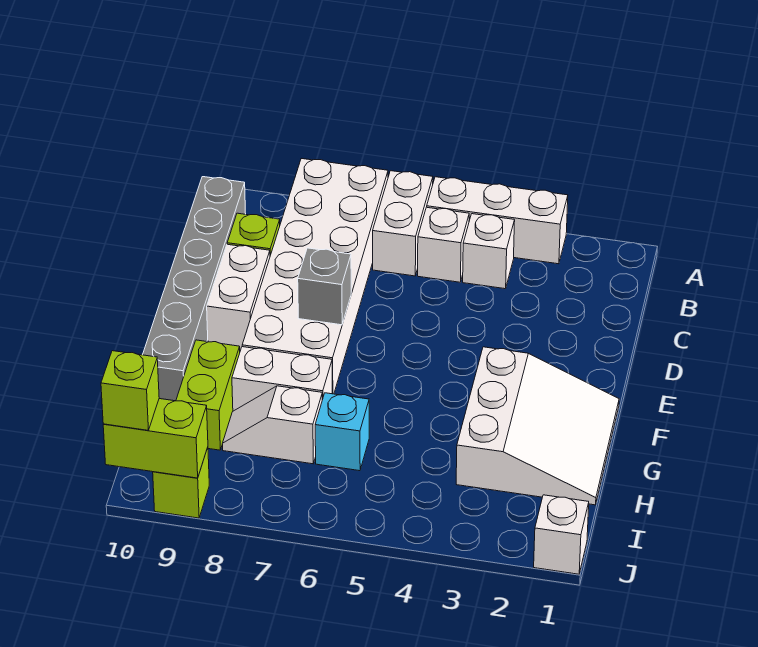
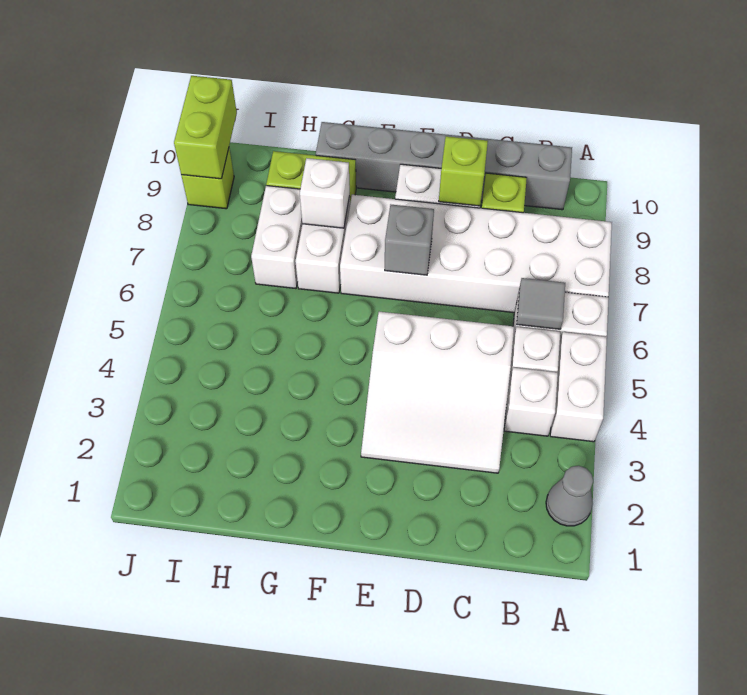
none -> grey 1x1 cone [546,466,593,526]
white 1x3 brick [427,177,568,264] -> white 1x2 brick [550,332,607,442]
none -> grey 1x1 tile [517,278,565,329]
white 3x3 slope [456,347,619,505] -> white 3x3 slope moved to [361,312,514,473]
cyan 1x1 brick [315,393,369,471] -> none
white 1x2 slope [222,386,322,464] -> white 1x2 brick [251,186,302,289]
white 1x1 brick [534,495,589,574] -> white 1x1 brick moved to [300,158,350,228]
lime 1x1 brick [101,351,159,430] -> lime 1x1 brick moved to [439,136,488,206]

